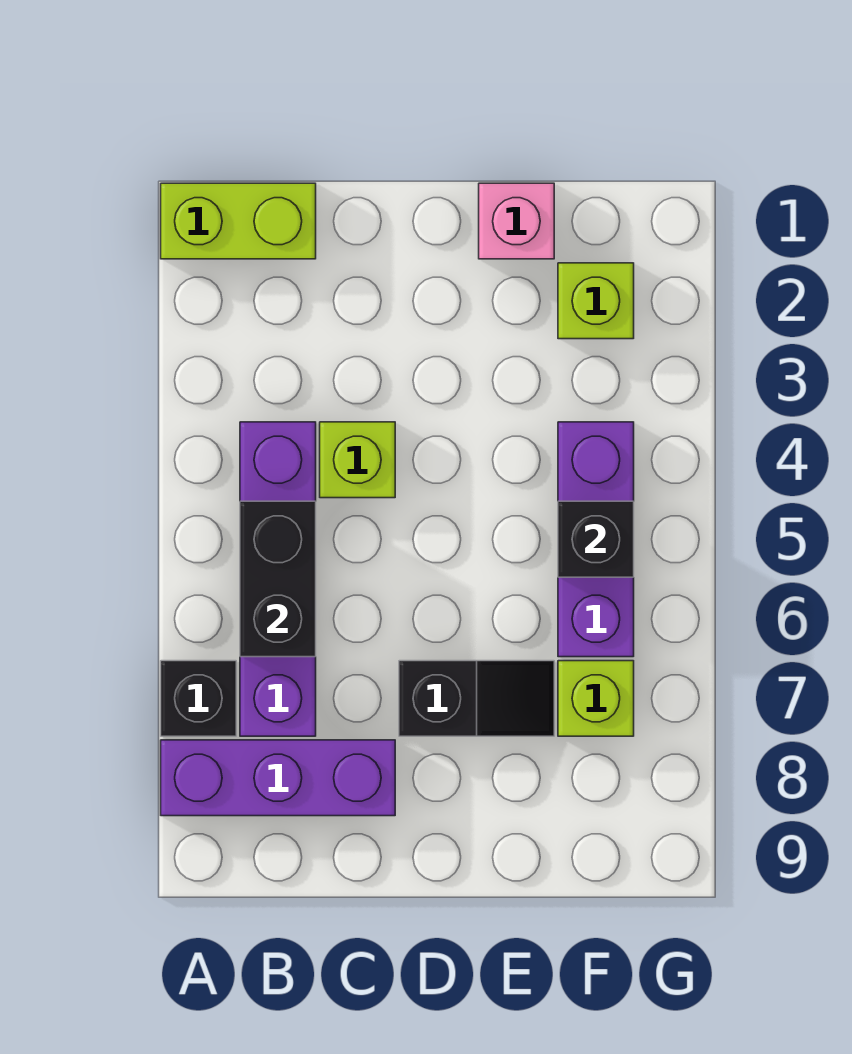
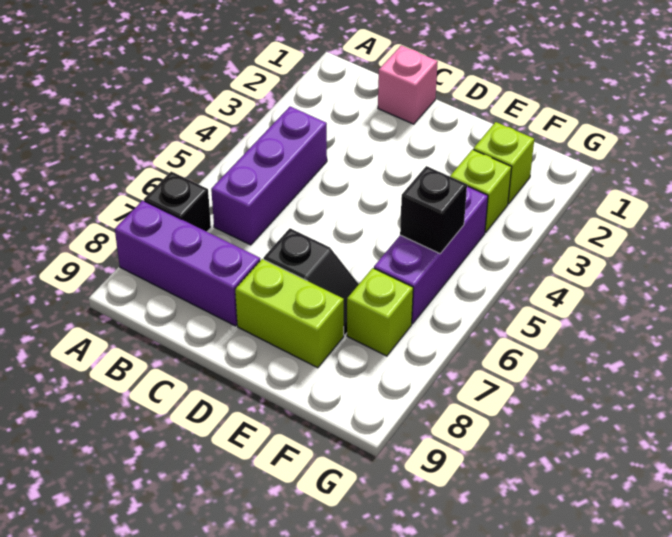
lime 1x2 brick [161,183,316,259] -> lime 1x2 brick moved to [235,259,344,368]
purple 1x4 brick [240,422,316,736] -> purple 1x3 brick [211,107,327,245]
black 1x2 brick [240,501,316,657] -> none
lime 1x1 brick [320,422,395,498] -> lime 1x1 brick moved to [450,150,512,232]
pink 1x1 brick [479,183,554,259] -> pink 1x1 brick moved to [378,46,438,124]

